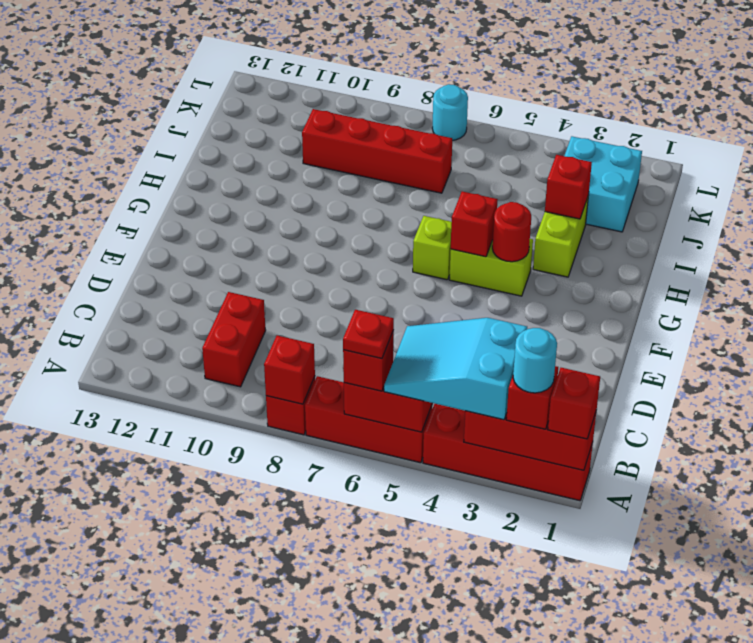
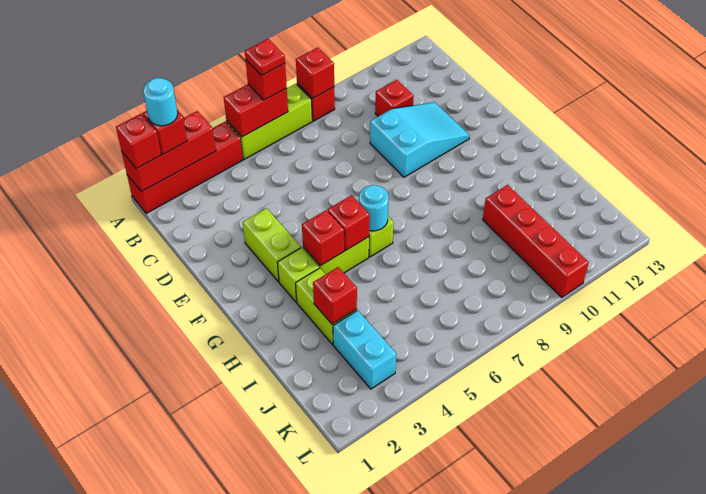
cyan 2x3 slope [384,318,527,420] -> cyan 2x3 slope moved to [370,102,470,177]
red 1x3 brick [305,376,433,463] -> lime 1x3 brick [226,84,312,159]
red 1x2 brick [202,292,266,387] -> red 1x1 brick [375,80,413,116]
none -> lime 1x2 brick [243,208,301,282]
none -> lime 1x1 brick [277,248,319,302]
red 1x1 round brick [492,202,531,262] -> red 1x1 brick [302,210,344,266]
cyan 2x2 brick [565,136,642,232] -> cyan 1x2 brick [333,310,396,389]
red 1x4 brick [302,109,452,193] -> red 1x4 brick turned to [483,185,589,297]
cyan 1x1 round brick [432,84,468,140] -> cyan 1x1 round brick moved to [359,185,389,231]

